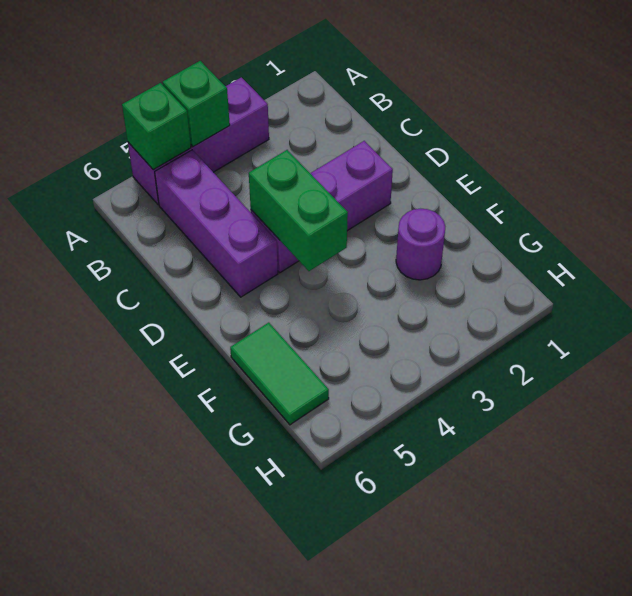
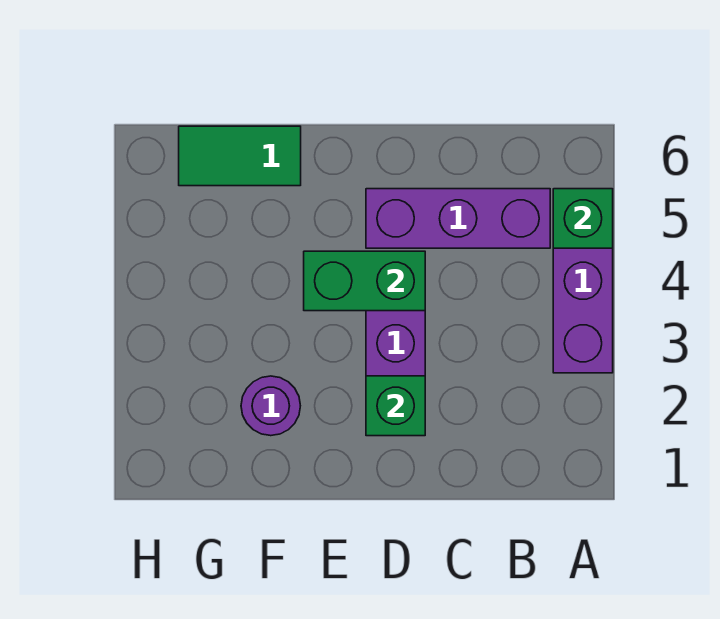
green 1x1 brick [163,61,230,147] -> green 1x1 brick moved to [366,376,425,436]

